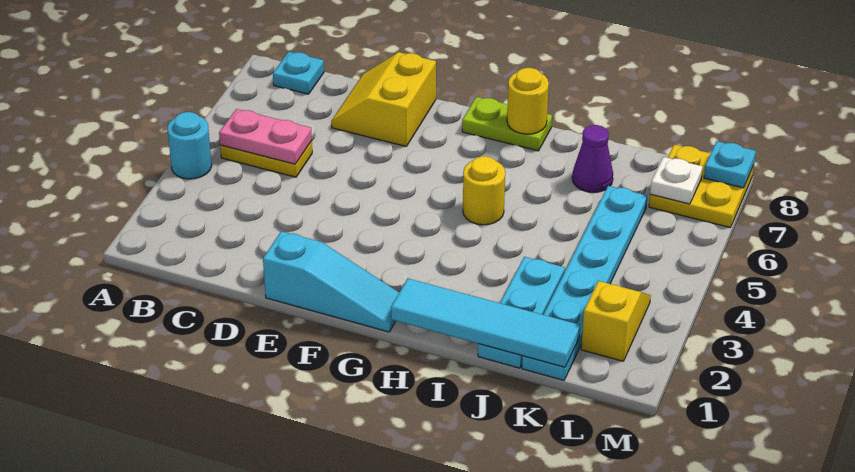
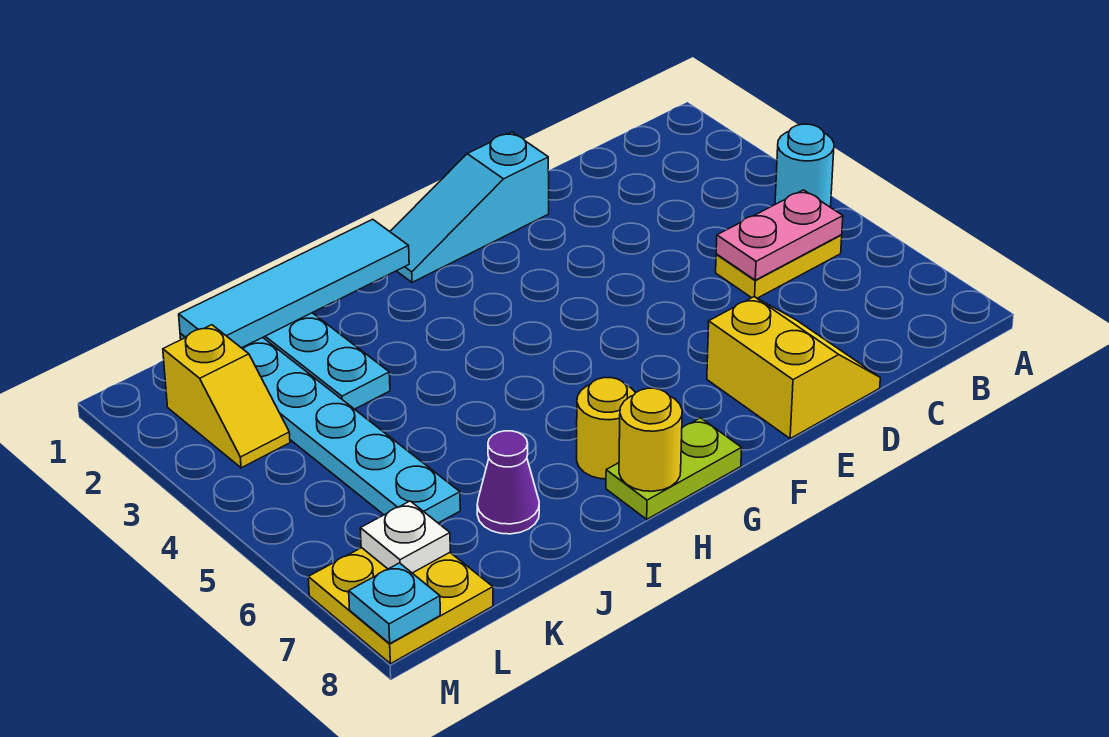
cyan 1x1 plate [273,52,324,94] -> none
yellow 1x1 round brick [463,156,505,225] -> yellow 1x1 round brick moved to [577,378,636,479]

